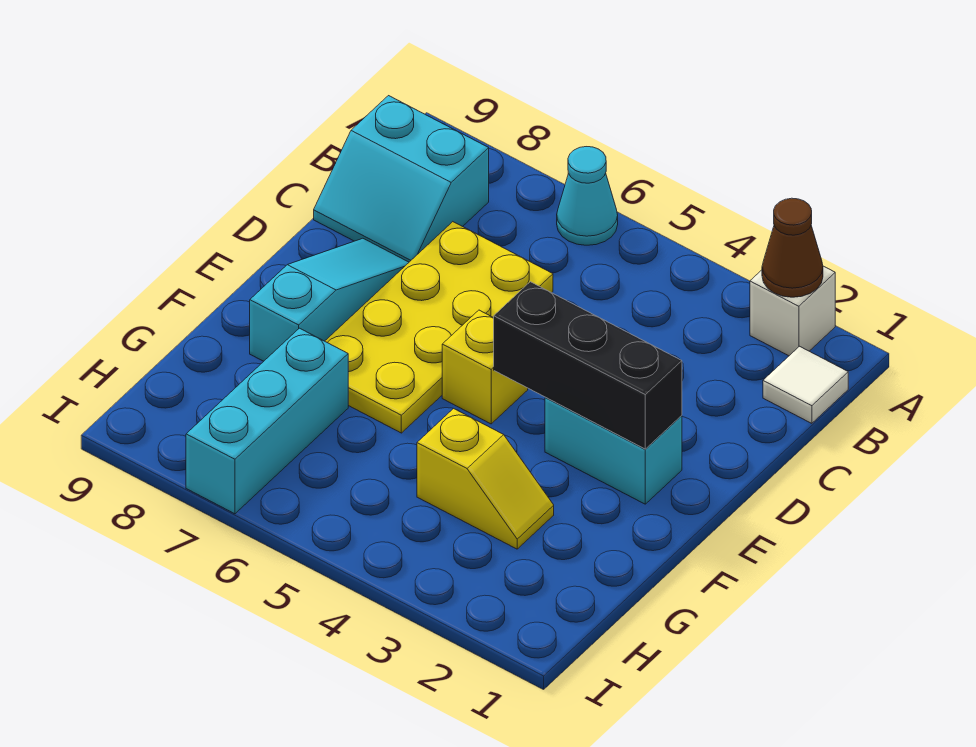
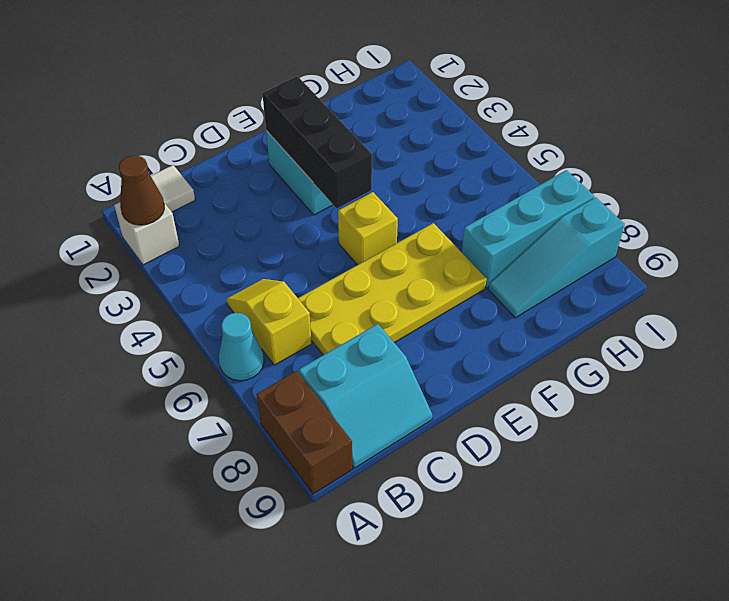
none -> brown 1x2 brick [257,371,352,494]
cyan 2x2 slope [314,96,489,262] -> cyan 2x2 slope turned to [299,324,432,468]
cyan 1x3 slope [250,238,409,361] -> cyan 1x3 slope moved to [488,197,625,318]
yellow 1x2 slope [417,408,554,549] -> yellow 1x2 slope moved to [226,279,312,365]

